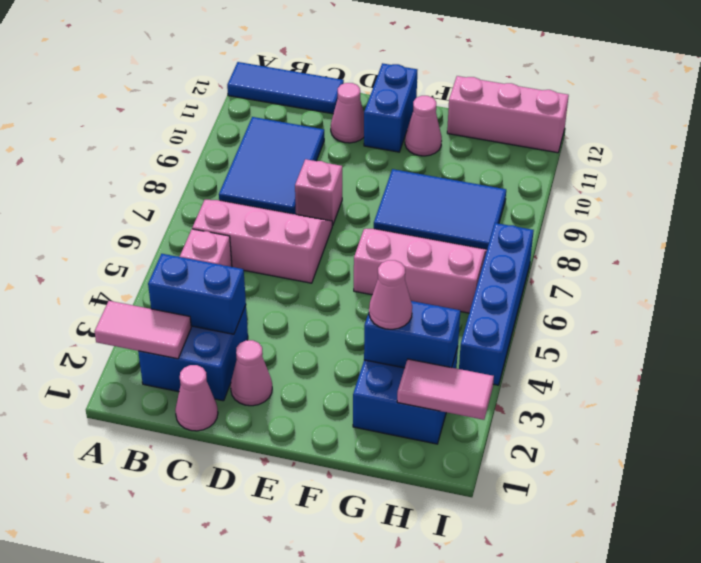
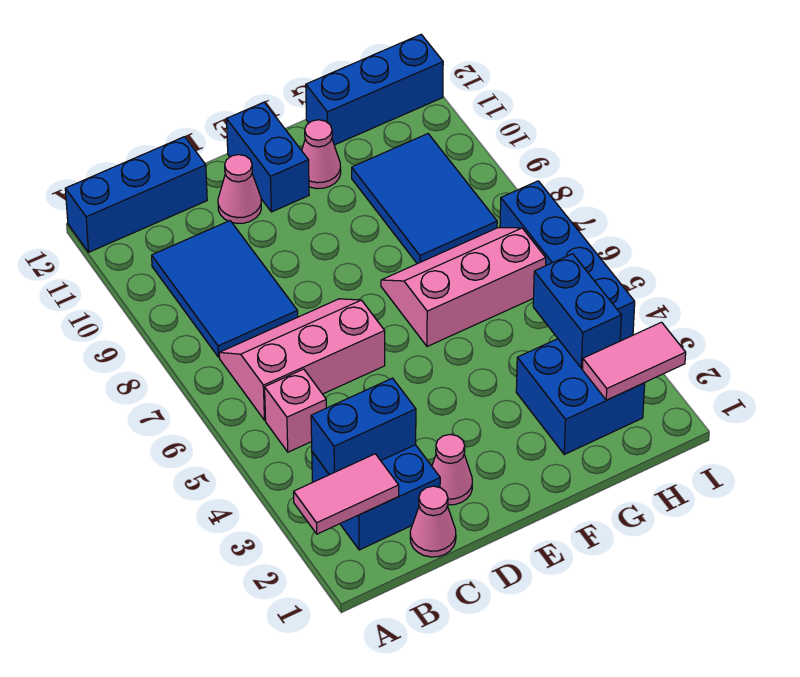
blue 1x3 tile [227,62,344,114] -> blue 1x3 brick [65,137,207,252]
pink 1x1 brick [295,159,342,225] -> none
blue 2x3 tile [374,169,506,249] -> blue 2x3 tile turned to [352,134,497,264]
blue 1x2 brick [364,301,460,368] -> blue 1x2 brick turned to [533,254,621,368]
pink 1x1 cone [369,260,412,329] -> none
pink 1x3 brick [447,76,569,153] -> blue 1x3 brick [306,34,443,145]

